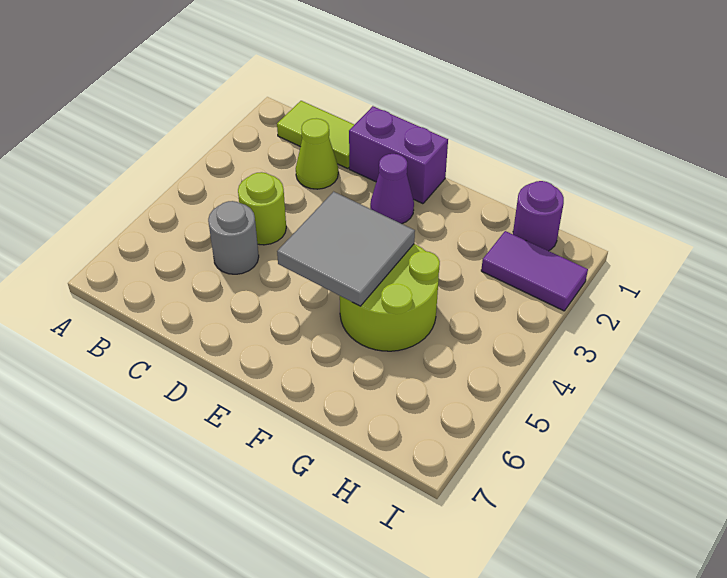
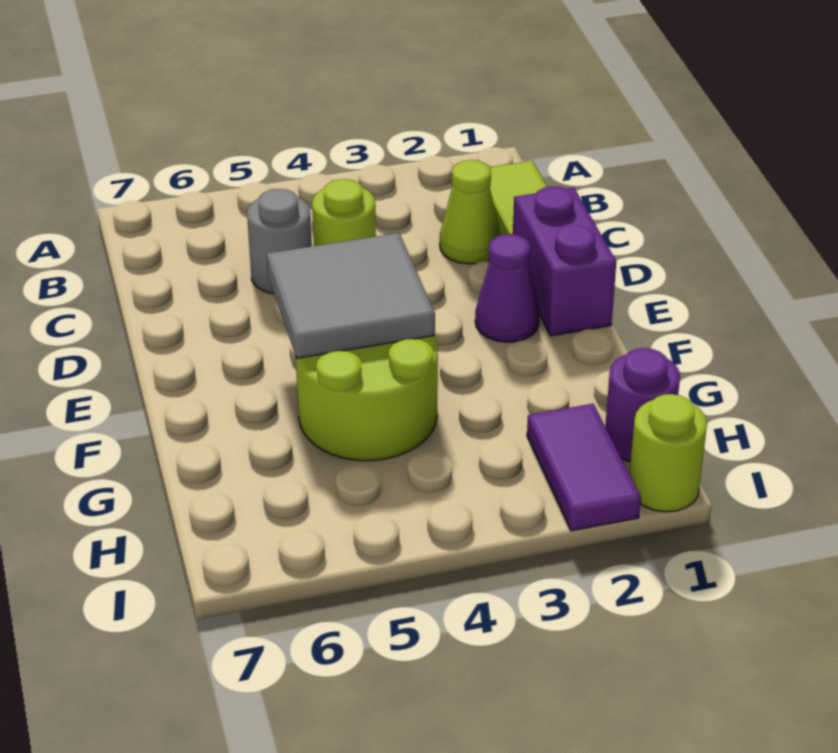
none -> lime 1x1 round brick [630,394,707,512]

